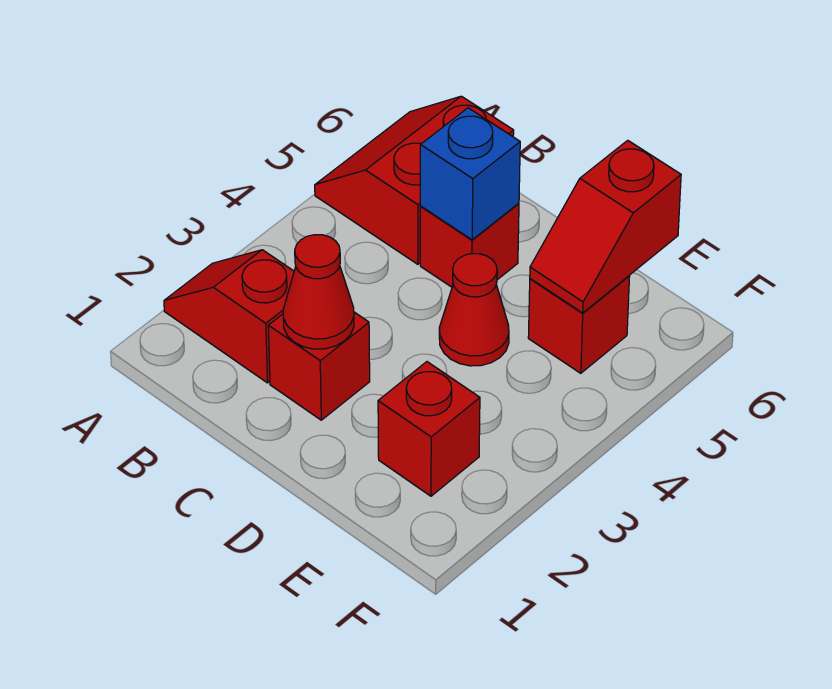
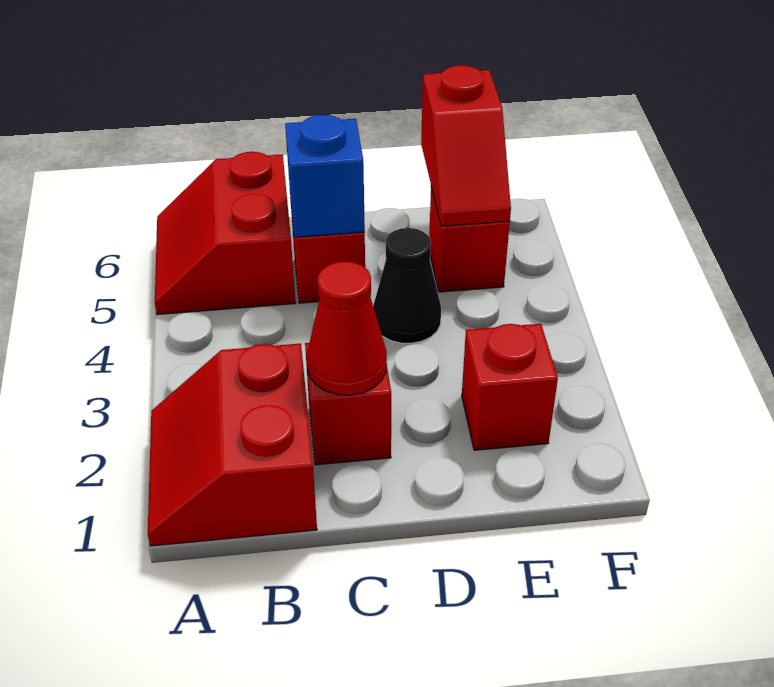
red 1x2 slope [164,250,294,383] -> red 2x2 slope [148,343,317,546]
red 1x1 cone [439,254,509,366] -> black 1x1 cone [373,228,441,343]

